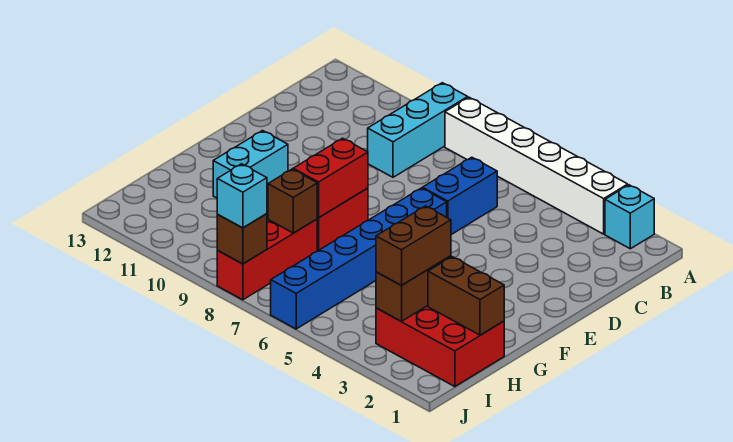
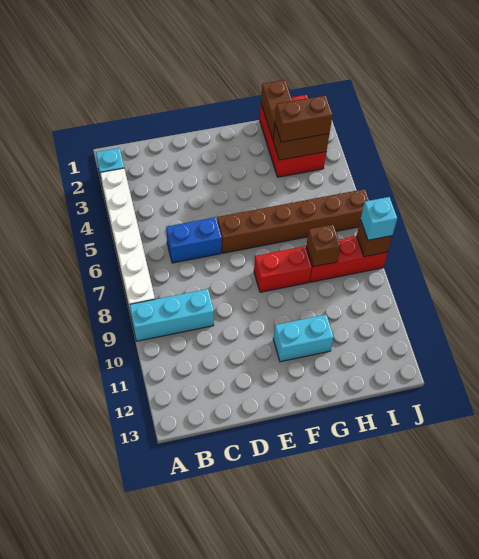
blue 1x6 brick [271,188,447,329] -> brown 1x6 brick [217,189,369,253]
red 1x2 brick [293,138,368,218] -> none

